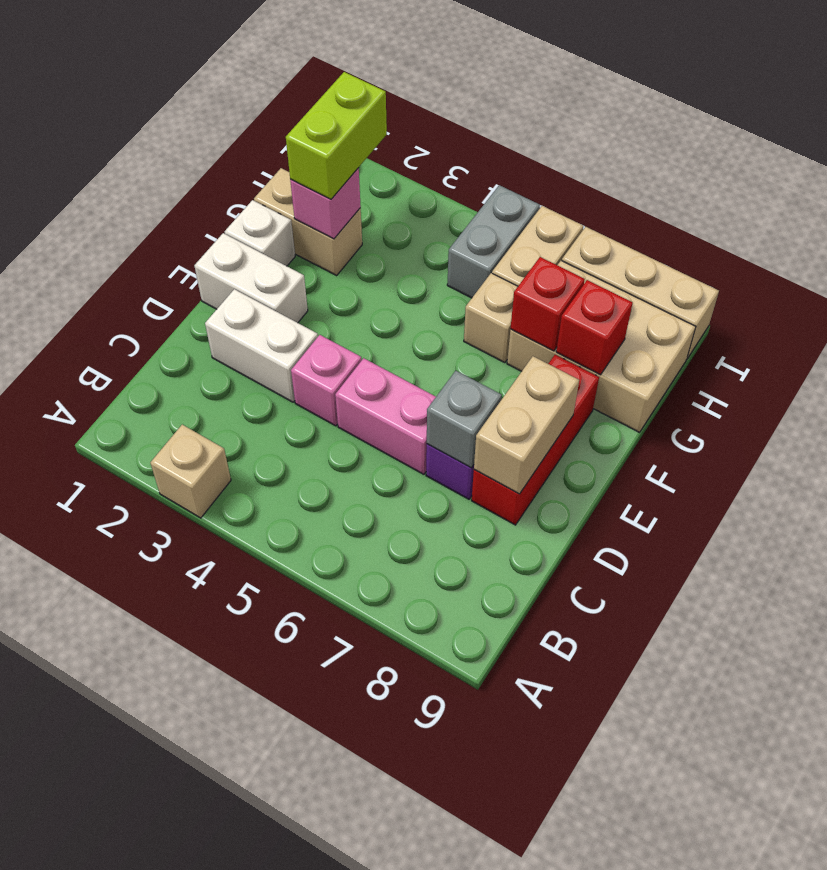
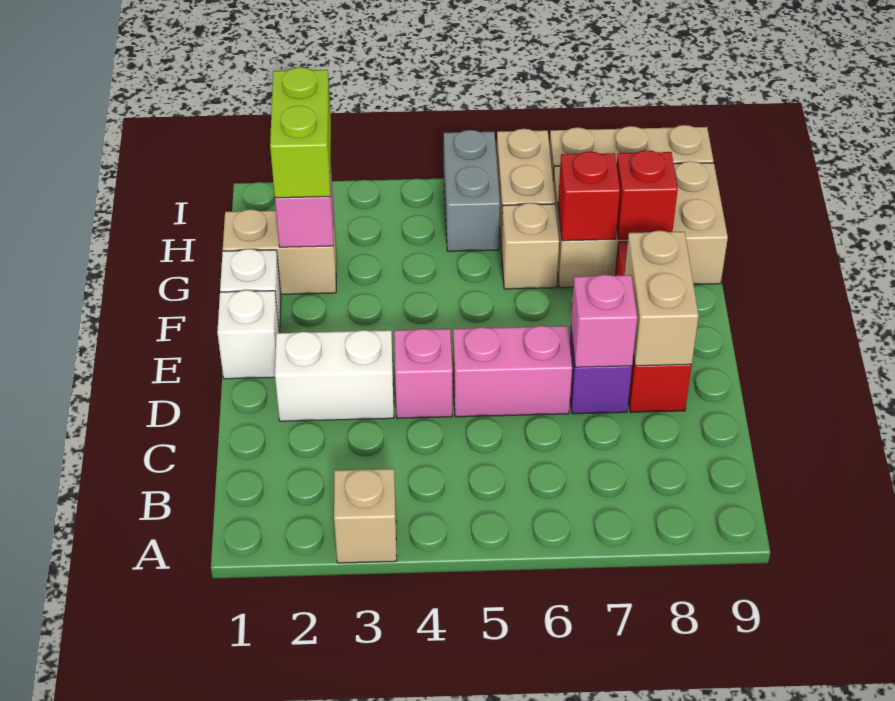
grey 1x1 brick [427,371,502,468] -> pink 1x1 brick [571,275,637,367]
white 1x2 brick [194,233,308,323] -> white 1x1 brick [217,290,279,379]

